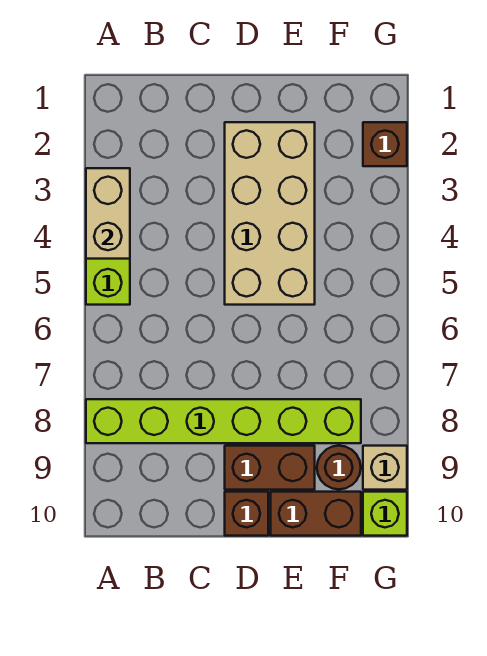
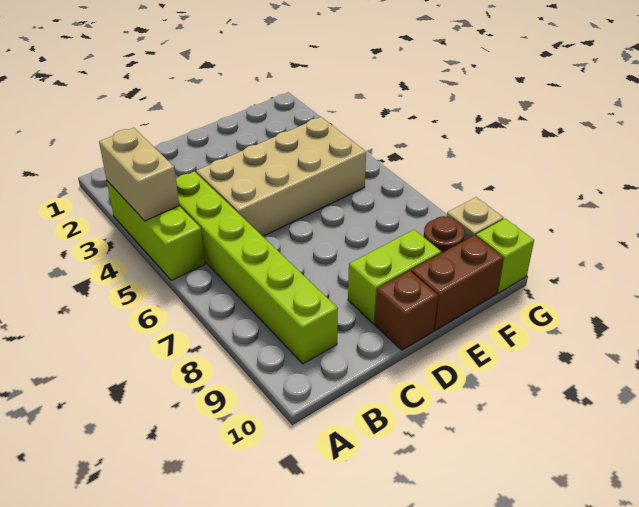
lime 1x6 brick [86,399,361,443] -> lime 1x6 brick turned to [176,171,338,364]
tan 2x4 brick [225,122,315,305] -> tan 2x4 brick turned to [196,117,366,236]
brown 1x2 brick [225,446,315,490] -> lime 1x2 brick [348,230,441,324]
brown 1x1 brick [363,122,407,166] -> none

